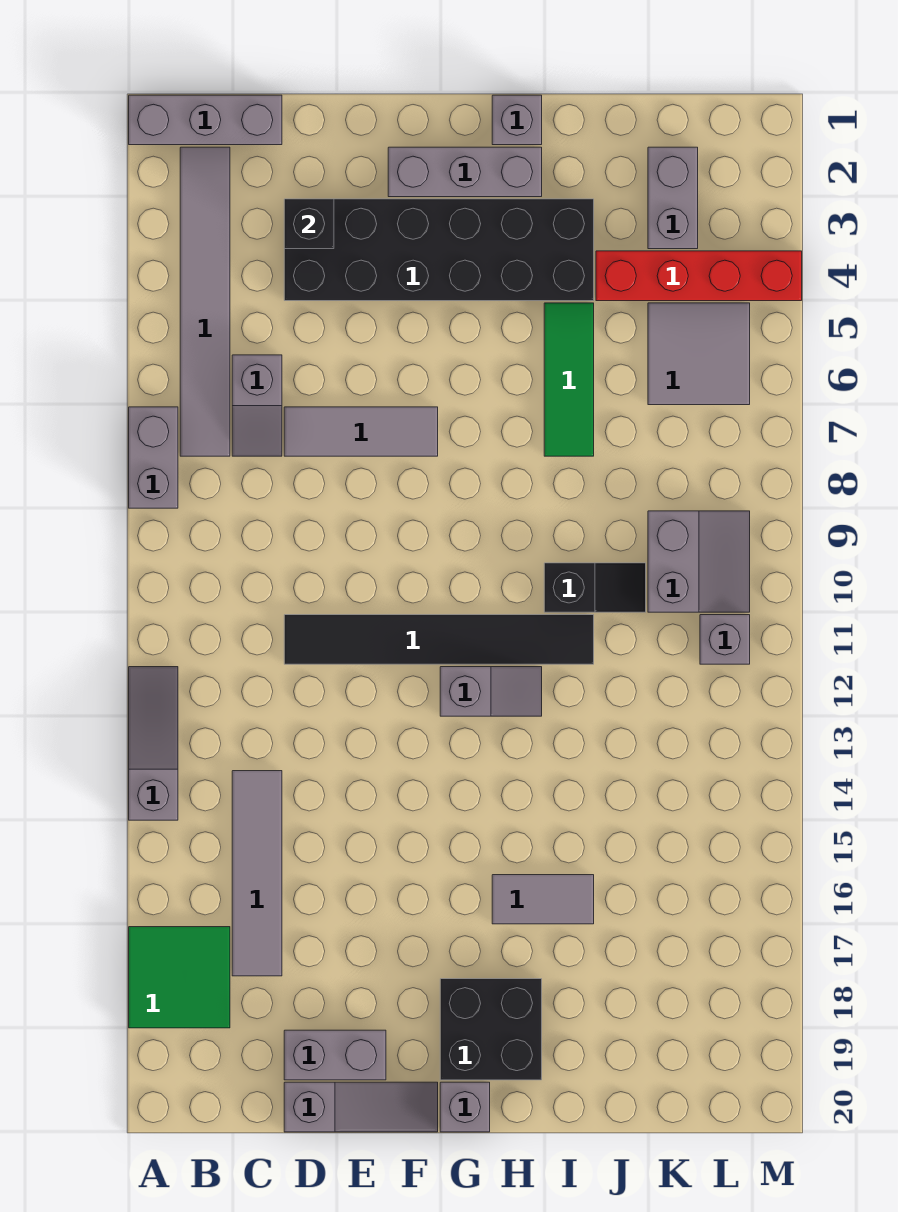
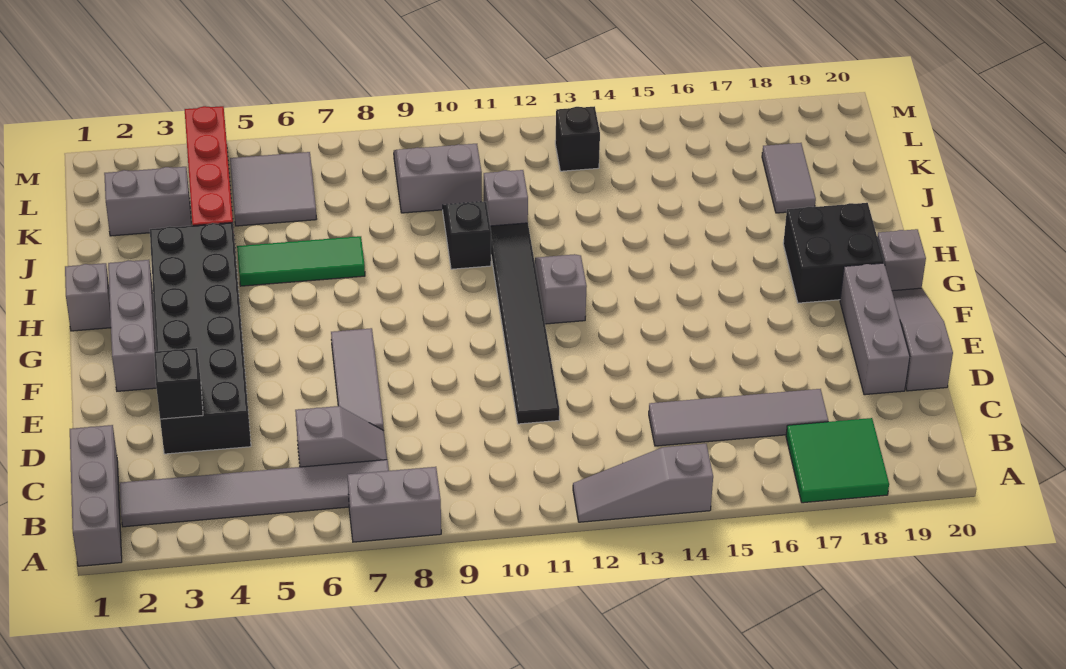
grey 1x2 brick [284,1030,386,1080] -> grey 1x3 brick [840,263,910,395]
grey 1x2 tile [492,875,594,924] -> grey 1x2 tile moved to [762,143,816,213]
grey 1x1 brick [700,615,750,664] -> grey 1x1 brick moved to [484,170,528,226]
none -> black 1x1 brick [555,106,600,171]

